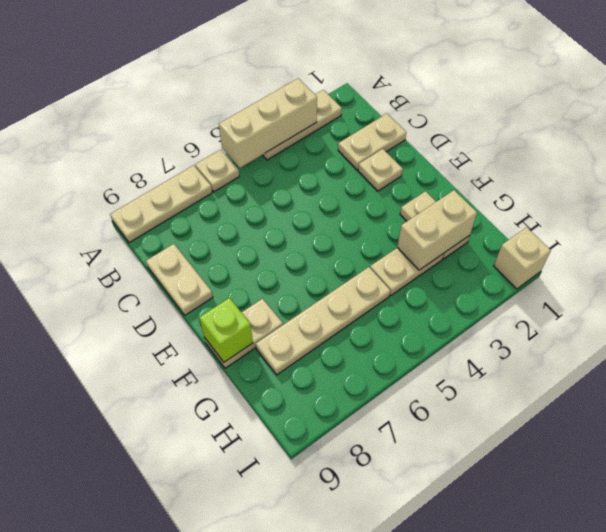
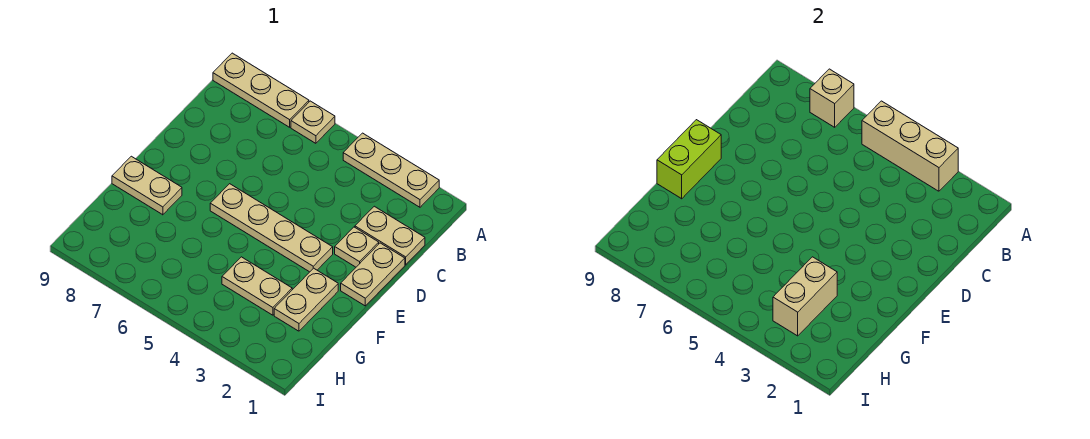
tan 1x2 plate [146,244,213,315] -> tan 1x2 plate moved to [341,243,405,306]
lime 1x1 brick [199,298,253,362] -> lime 1x2 brick [657,120,721,199]
tan 1x2 brick [397,190,477,270] -> tan 1x2 brick turned to [773,257,837,336]
tan 1x4 plate [256,267,390,375] -> tan 1x4 plate moved to [210,184,333,272]
tan 1x1 brick [494,227,551,289] -> tan 1x1 brick moved to [810,69,854,127]

